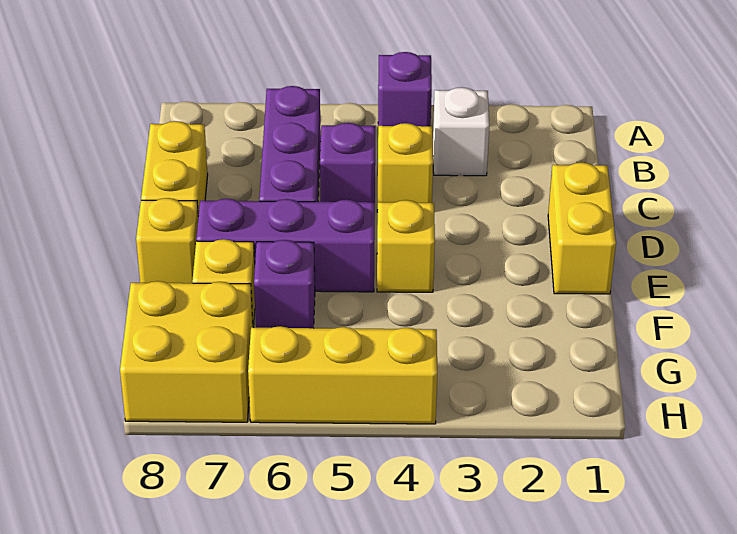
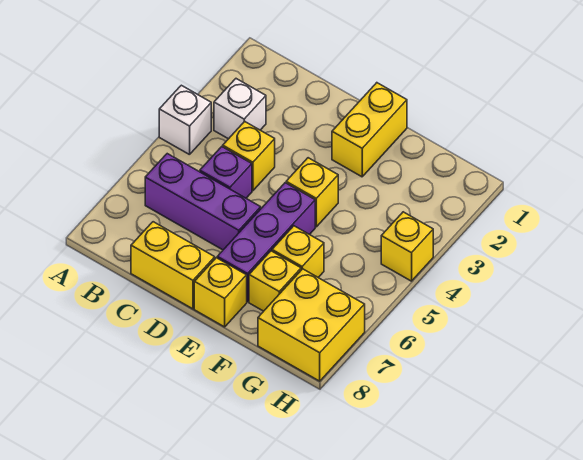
purple 1x1 brick [378,52,432,126] -> white 1x1 brick [159,85,211,155]
yellow 1x2 brick [548,163,616,294] -> yellow 1x2 brick turned to [332,83,407,177]
purple 1x1 brick [254,240,315,328] -> yellow 1x1 brick [272,226,324,277]
yellow 1x3 brick [248,326,437,424] -> yellow 1x1 brick [381,212,433,281]

